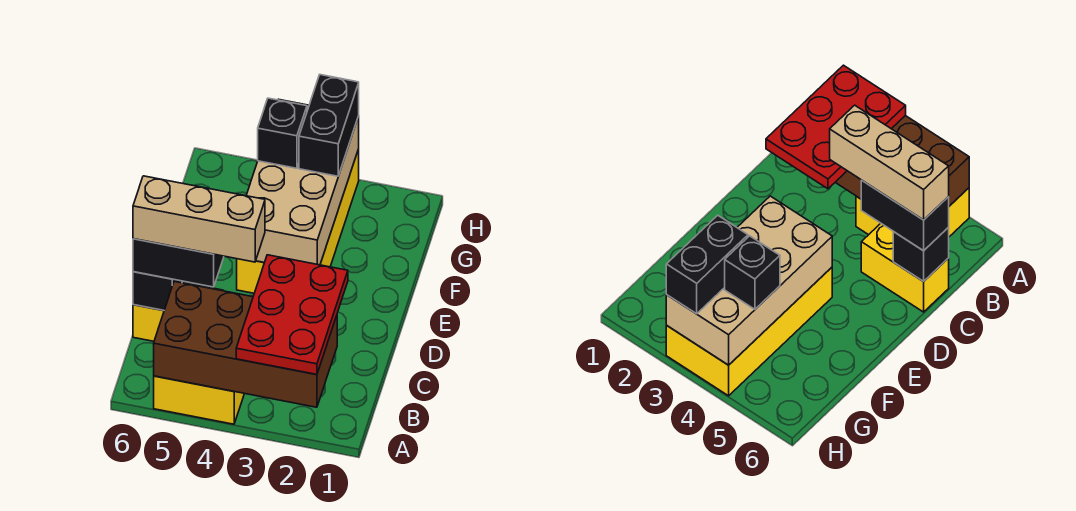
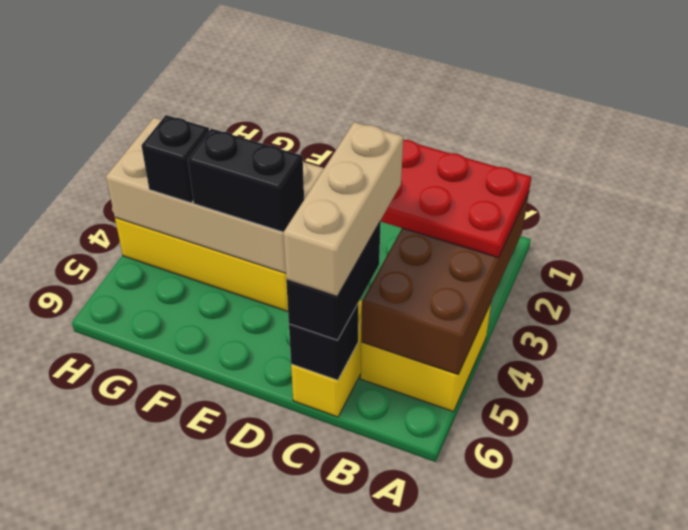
black 1x2 brick [299,75,359,176] -> black 1x2 brick moved to [188,129,304,232]

